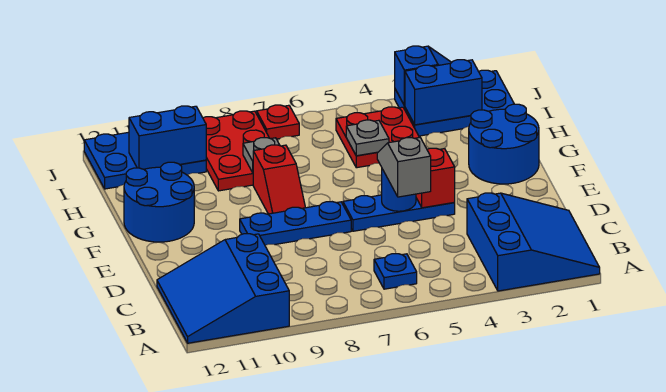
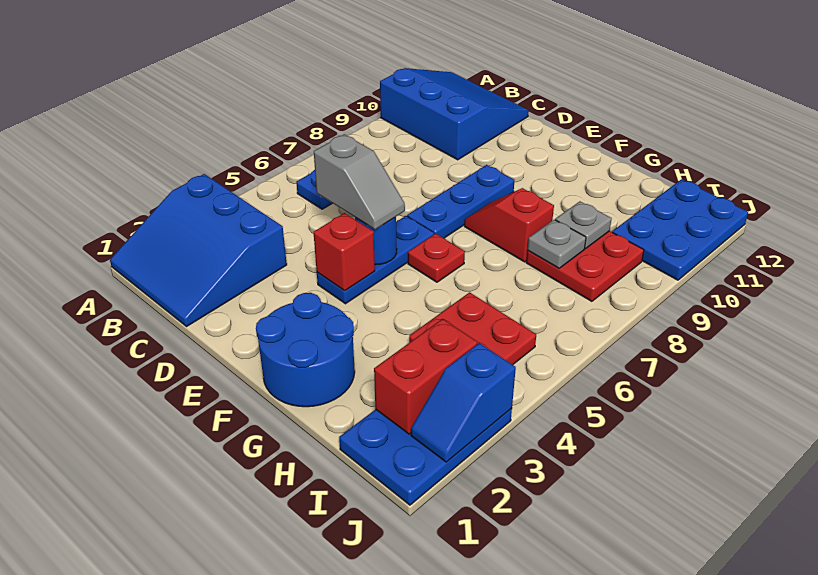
blue 2x2 round brick [124,162,194,242] -> none
grey 1x1 plate [346,120,389,156] -> grey 1x1 plate moved to [555,202,612,249]
red 2x3 plate [203,111,269,191] -> red 2x2 plate [526,231,644,301]
blue 1x2 brick [405,60,482,125] -> red 1x2 brick [374,319,477,434]
blue 1x2 brick [129,106,206,169] -> none
red 1x1 plate [257,105,299,139] -> red 1x1 plate moved to [408,234,465,282]

